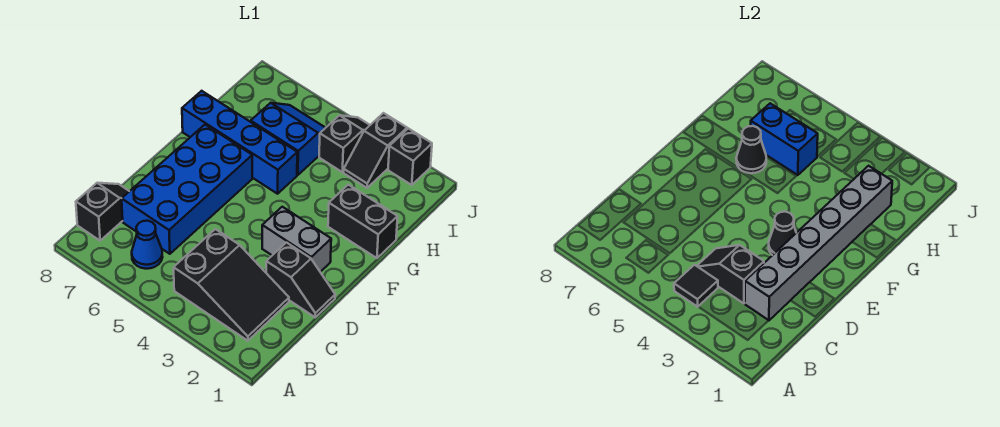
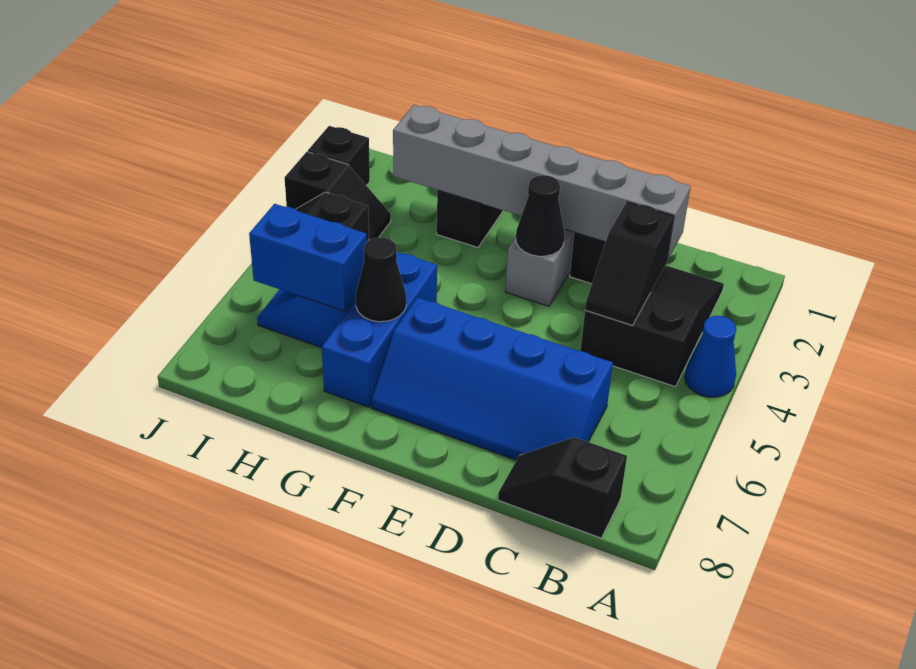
black 1x1 tile [674,265,718,307] -> none
blue 1x1 cone [132,221,163,269] -> blue 1x1 cone moved to [685,316,736,397]
blue 2x4 brick [122,125,252,254] -> blue 2x4 slope [372,297,613,460]
blue 1x4 brick [182,91,297,194] -> blue 1x3 brick [322,252,437,407]
blue 1x2 brick [751,103,818,175] -> blue 1x2 brick turned to [249,204,367,311]

